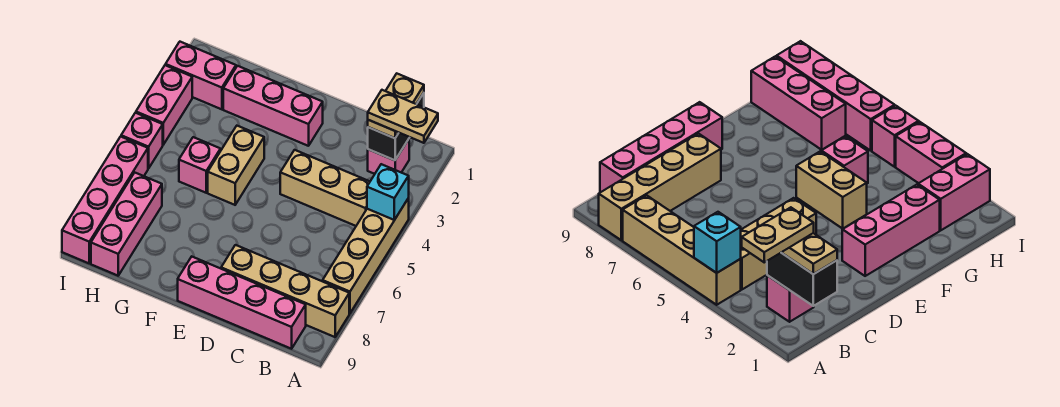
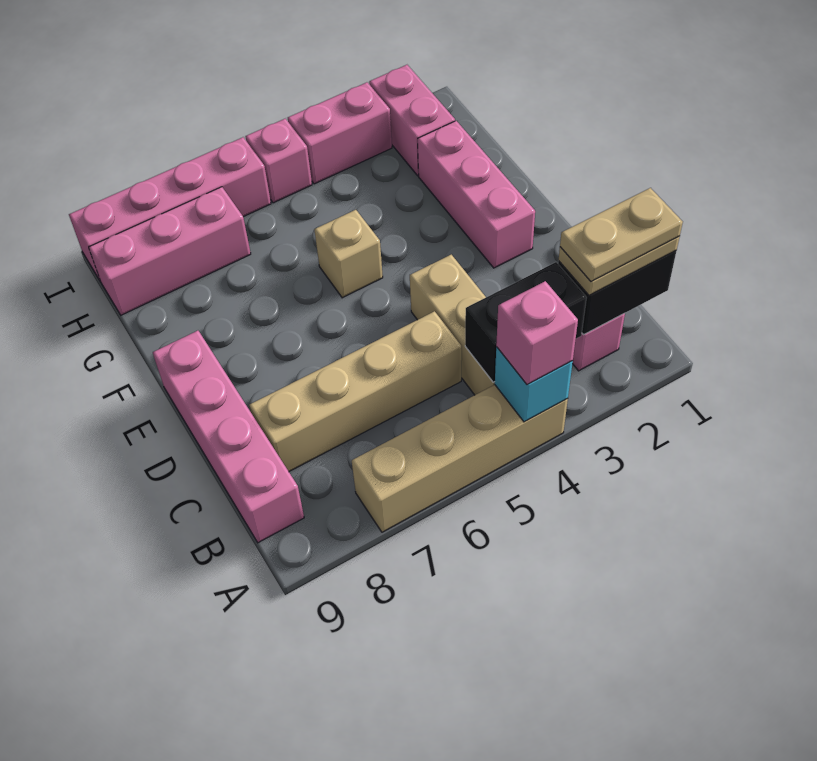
tan 1x2 plate [368,90,438,143] -> tan 1x2 plate turned to [560,188,683,282]
tan 1x4 brick [221,245,349,337] -> tan 1x4 brick turned to [249,311,462,471]
none -> black 1x2 brick [465,262,587,382]
tan 1x2 brick [208,126,264,205] -> tan 1x1 brick [314,210,383,298]
pink 1x1 brick [179,137,220,193] -> pink 1x1 brick moved to [496,281,578,384]

